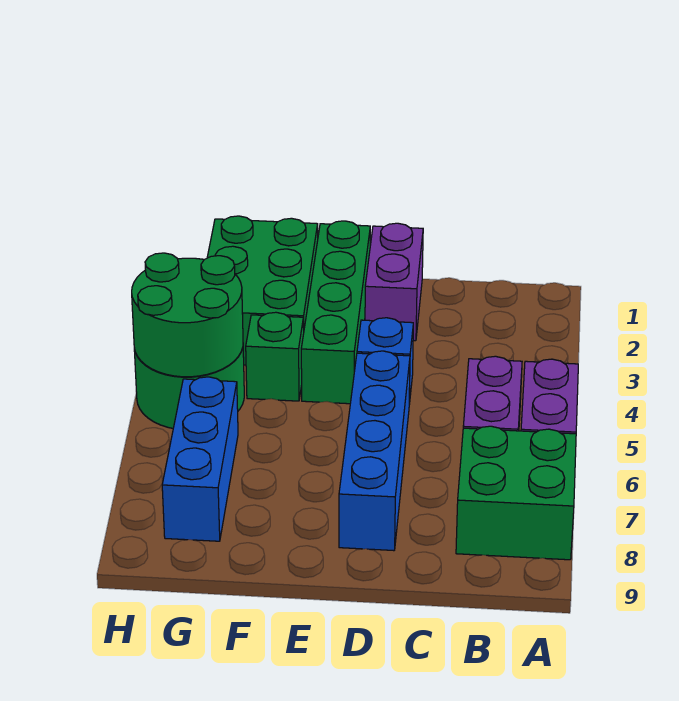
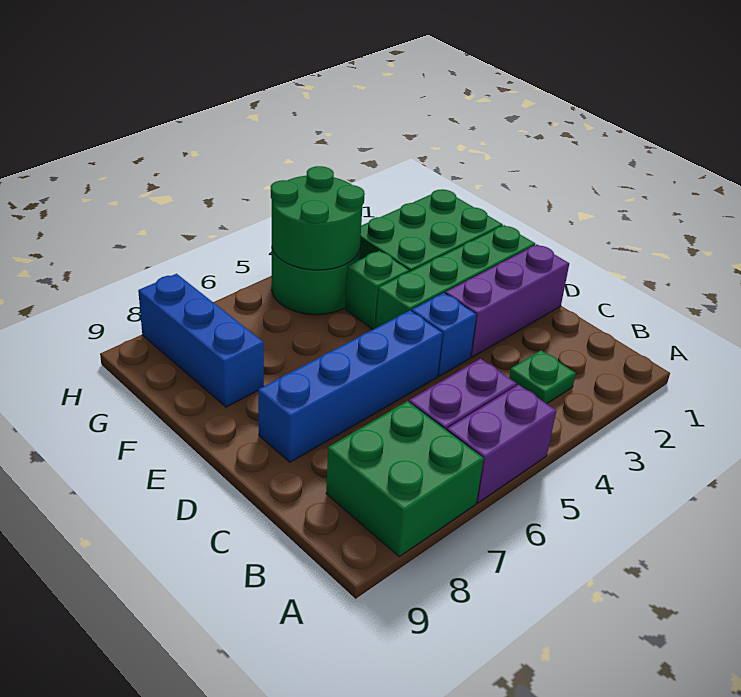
none -> green 1x1 plate [509,350,576,404]
purple 1x2 brick [365,223,423,341] -> purple 1x3 brick [445,244,569,357]
blue 1x3 brick [162,377,238,541] -> blue 1x3 brick turned to [138,274,264,407]

